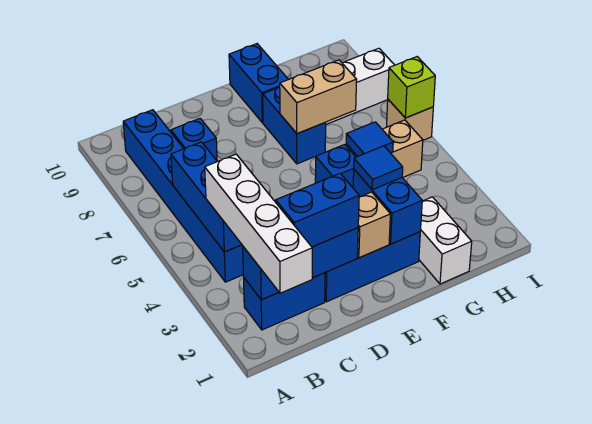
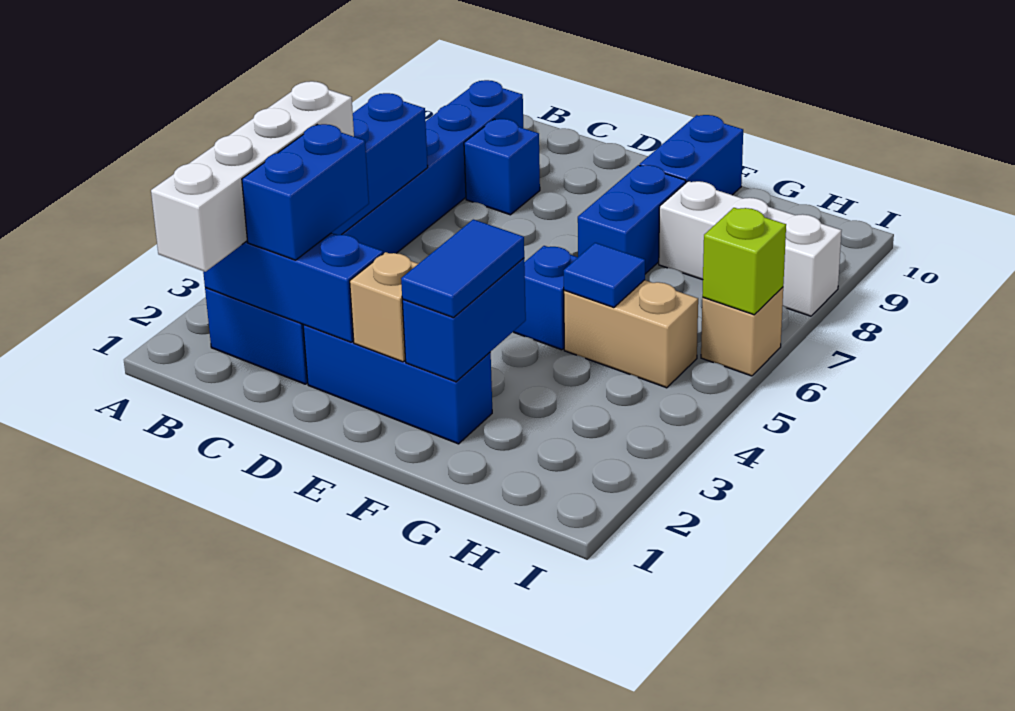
blue 1x2 brick [276,173,359,247] -> blue 1x2 brick turned to [242,124,369,260]
blue 1x1 tile [354,146,403,190] -> blue 1x2 tile [401,219,524,318]
tan 1x2 brick [280,60,357,134] -> none
white 1x2 brick [419,197,472,284] -> none

